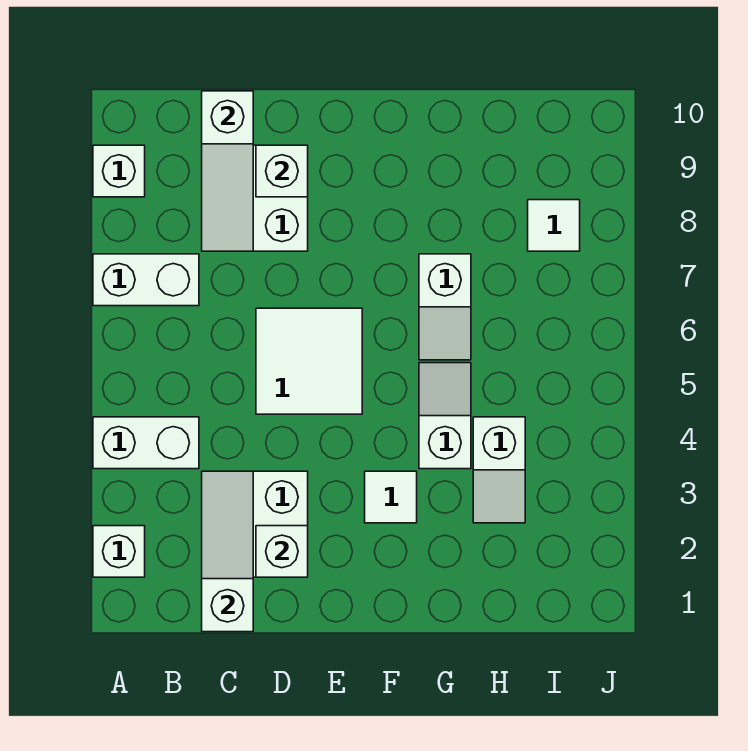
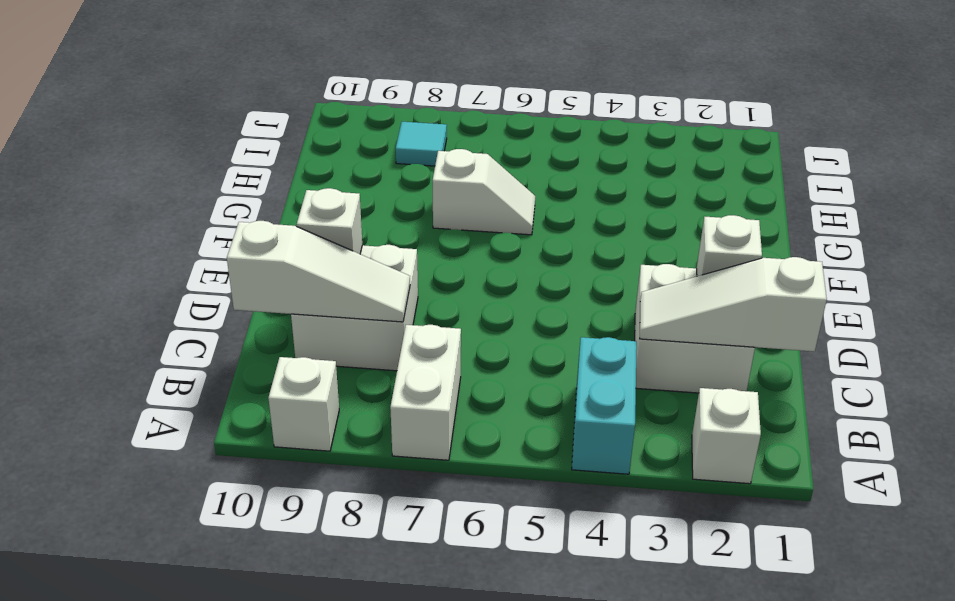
white 1x2 brick [93,417,199,469] -> cyan 1x2 brick [572,337,637,474]
white 2x2 tile [256,308,362,414] -> none
white 1x1 tile [365,471,417,523] -> none
white 1x2 slope [419,363,471,469] -> none
white 1x2 slope [473,417,525,523] -> none
white 1x1 tile [528,200,580,251] -> cyan 1x1 tile [396,122,447,166]

